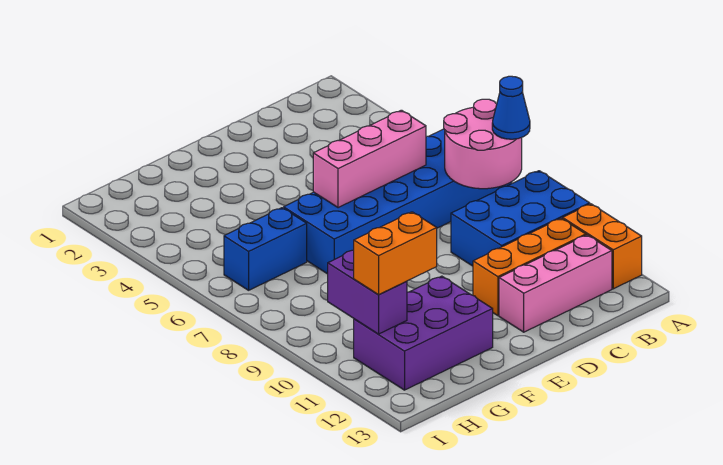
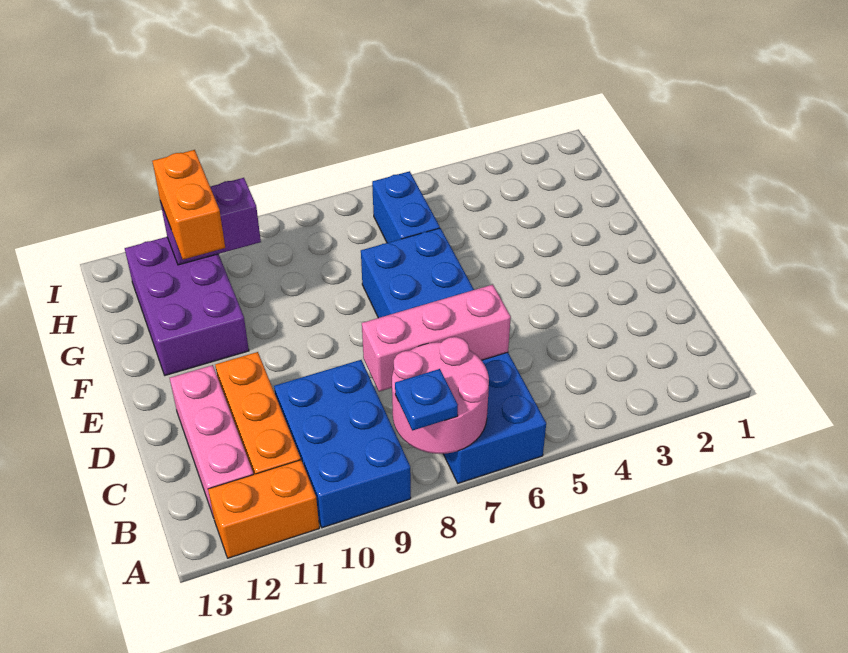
blue 1x1 cone [492,76,530,139] -> blue 1x1 plate [395,369,458,431]
pink 1x3 brick [313,110,426,208] -> pink 1x3 brick turned to [362,285,511,392]

